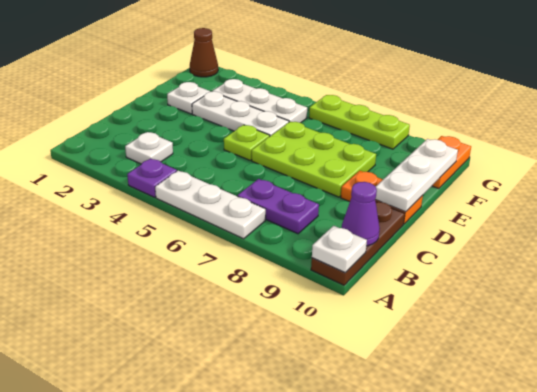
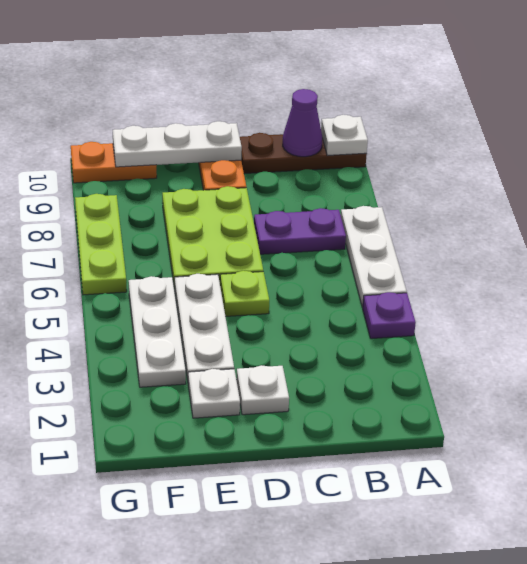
white 1x1 plate [125,132,173,164] -> white 1x1 plate moved to [236,365,289,415]
purple 1x2 plate [237,179,319,234] -> purple 1x2 plate turned to [254,208,346,254]
brown 1x1 cone [190,28,218,77] -> none

